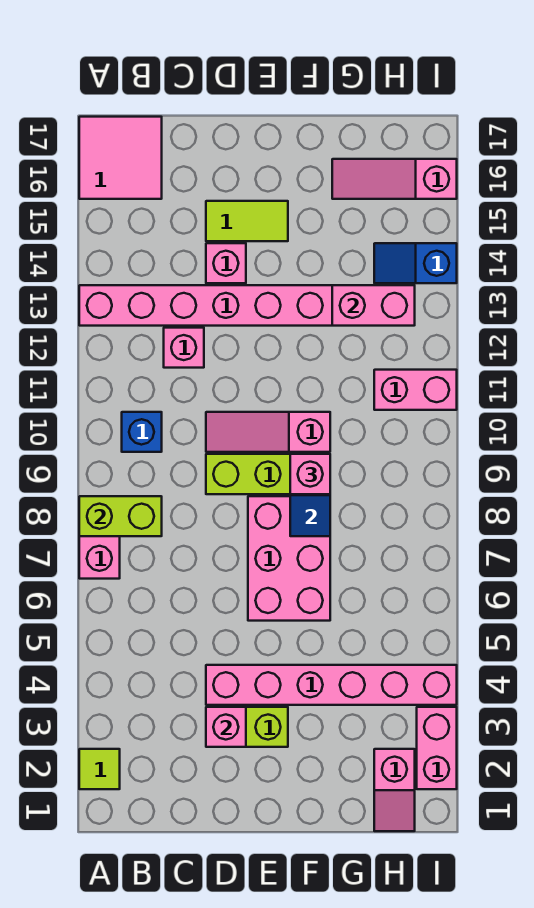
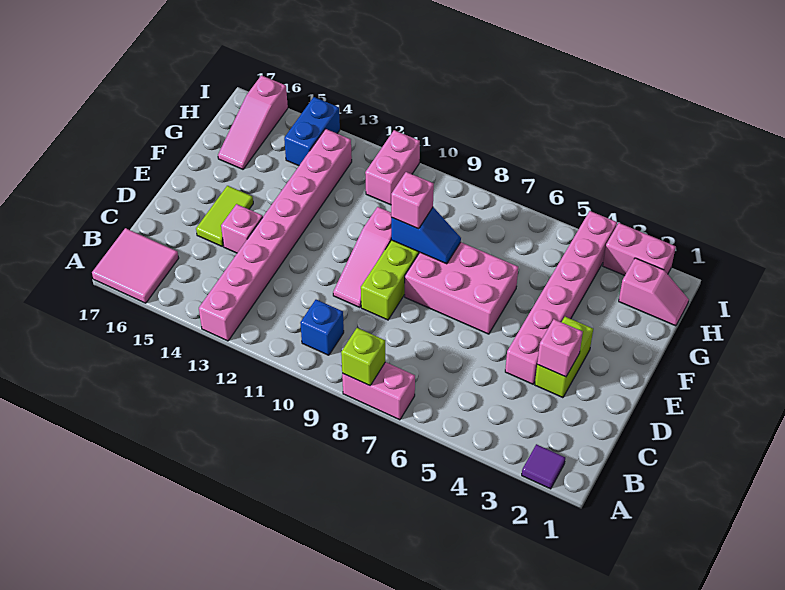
lime 1x1 tile [79,749,120,789] -> purple 1x1 tile [522,444,565,489]
lime 1x2 brick [79,496,162,536] -> lime 1x1 brick [341,328,385,386]
pink 1x1 brick [164,328,204,368] -> none
pink 1x2 brick [332,285,415,326] -> none
blue 1x2 slope [374,243,457,283] -> blue 1x2 brick [284,97,340,166]

